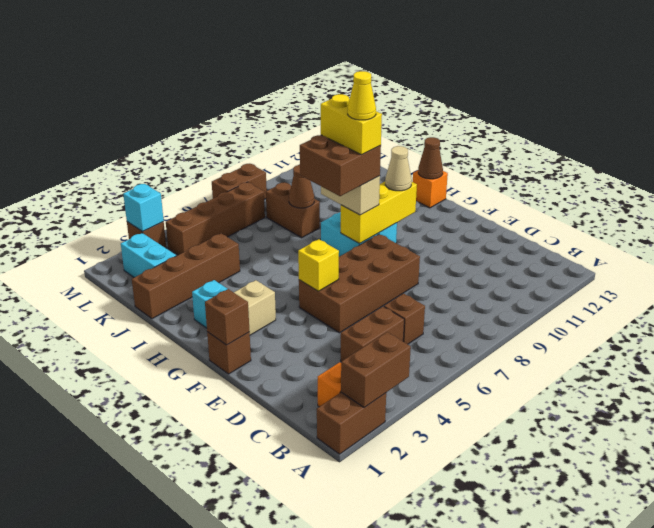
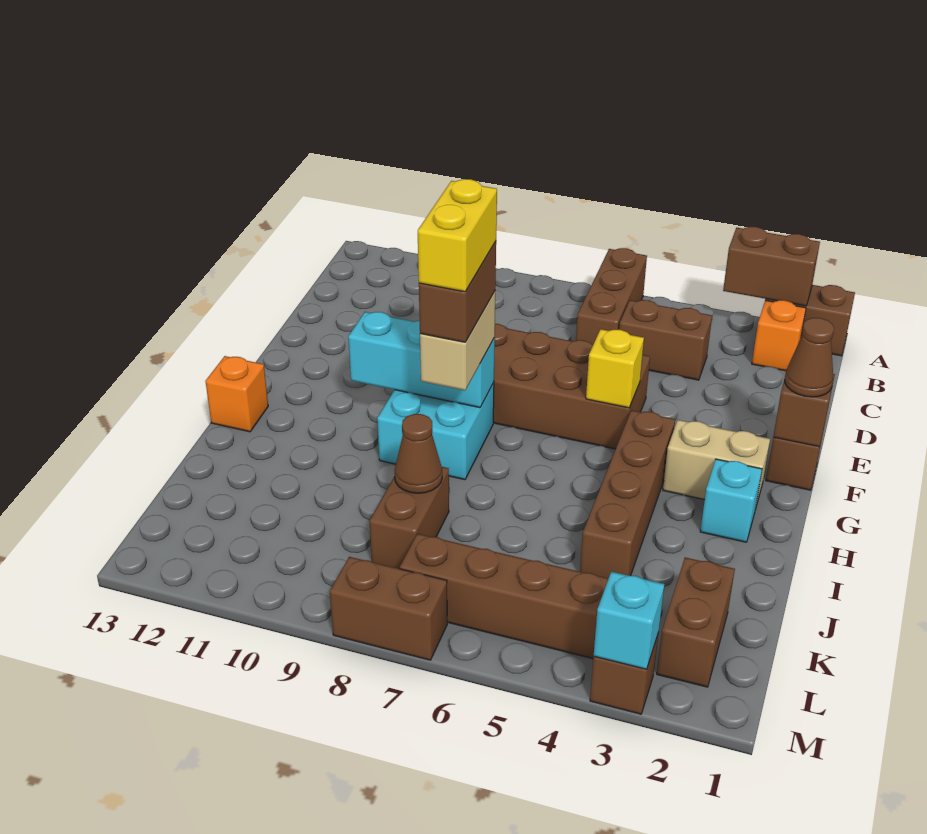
brown 1x1 brick [384,293,425,344] -> brown 1x3 brick [576,248,647,345]
brown 2x2 brick [300,135,381,196] -> brown 1x2 brick [419,242,496,342]
yellow 1x3 brick [341,182,417,244] -> cyan 1x3 brick [348,312,495,408]
yellow 1x1 cone [348,71,376,120] -> none
tan 1x1 cone [385,146,412,191] -> none
brown 1x1 cone [418,137,443,179] -> brown 1x1 cone moved to [785,318,834,397]
brown 1x4 brick [132,233,240,319] -> brown 1x4 brick turned to [580,410,675,578]
cyan 1x2 brick [121,233,176,277] -> brown 1x2 brick [657,557,735,687]

